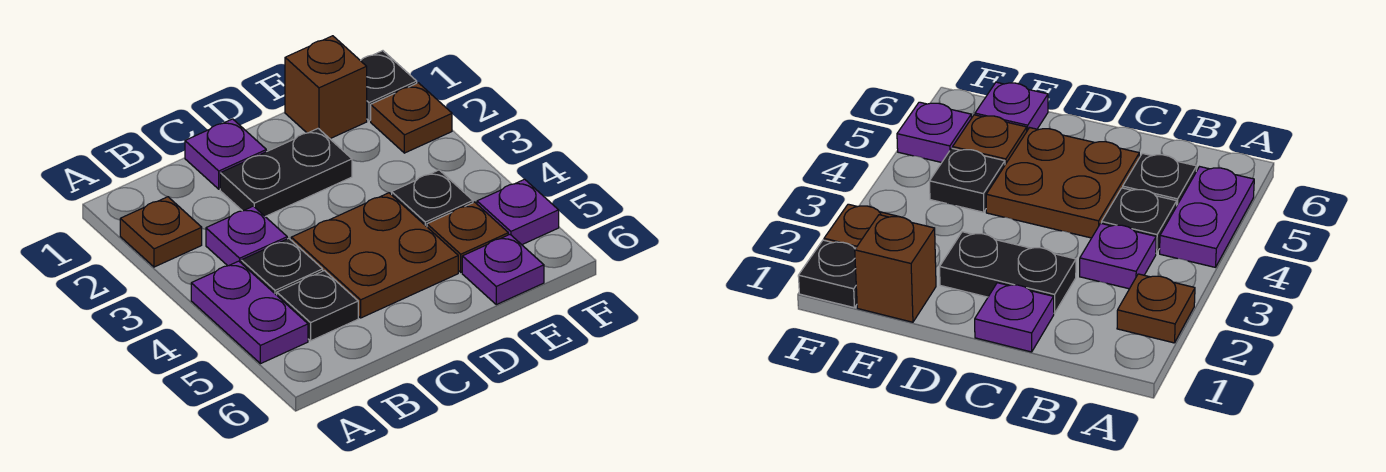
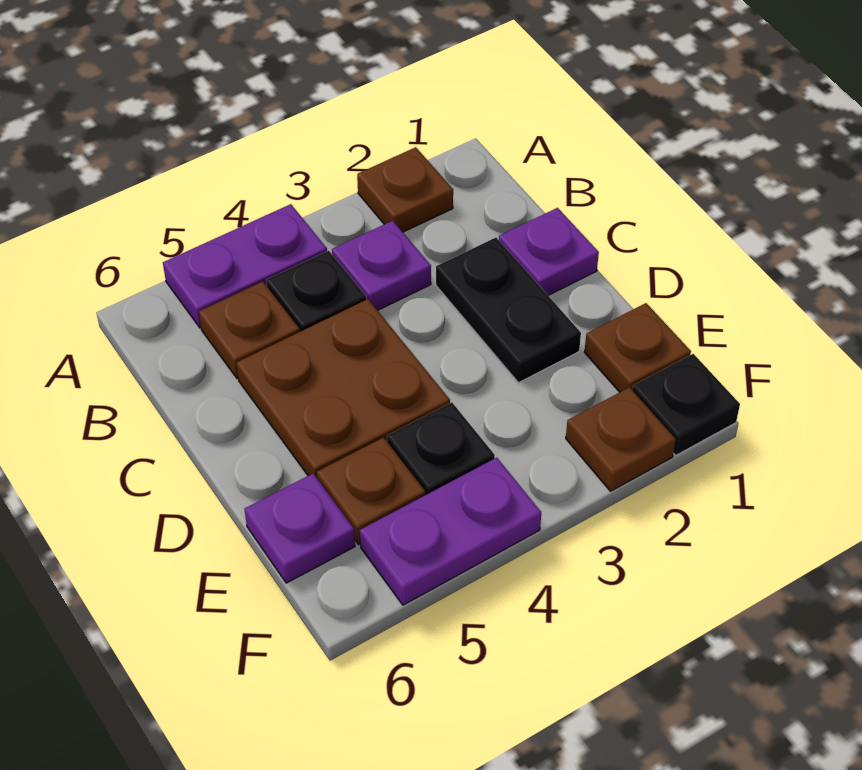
black 1x1 plate [277,271,358,341] -> brown 1x1 plate [199,281,300,379]
brown 1x1 brick [285,36,367,139] -> brown 1x1 plate [584,303,691,392]
purple 1x1 plate [477,179,559,245] -> purple 1x2 plate [360,458,541,605]

